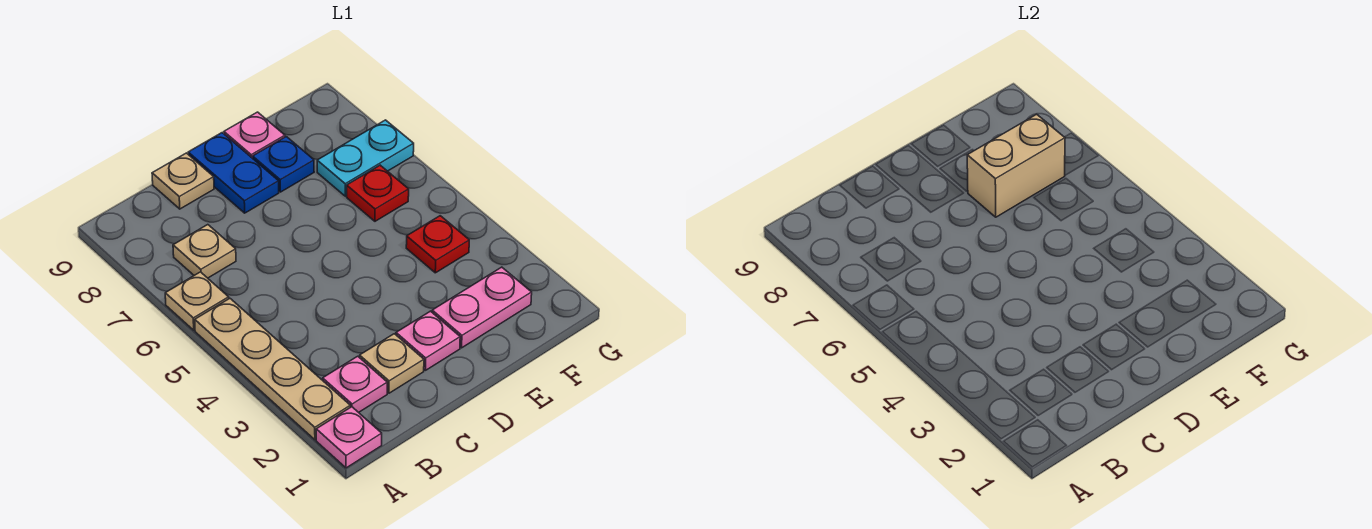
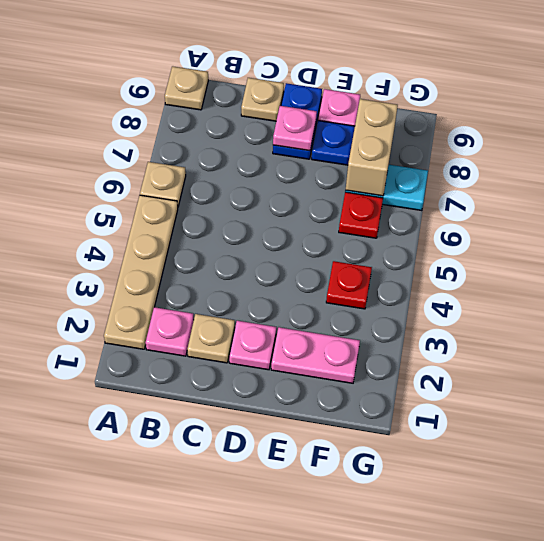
pink 1x1 plate [316,407,382,468] -> pink 1x1 plate moved to [273,106,317,151]
tan 1x1 plate [173,225,236,278] -> tan 1x1 plate moved to [165,66,208,110]
tan 1x2 brick [967,114,1065,217] -> tan 1x2 brick turned to [346,99,398,196]

